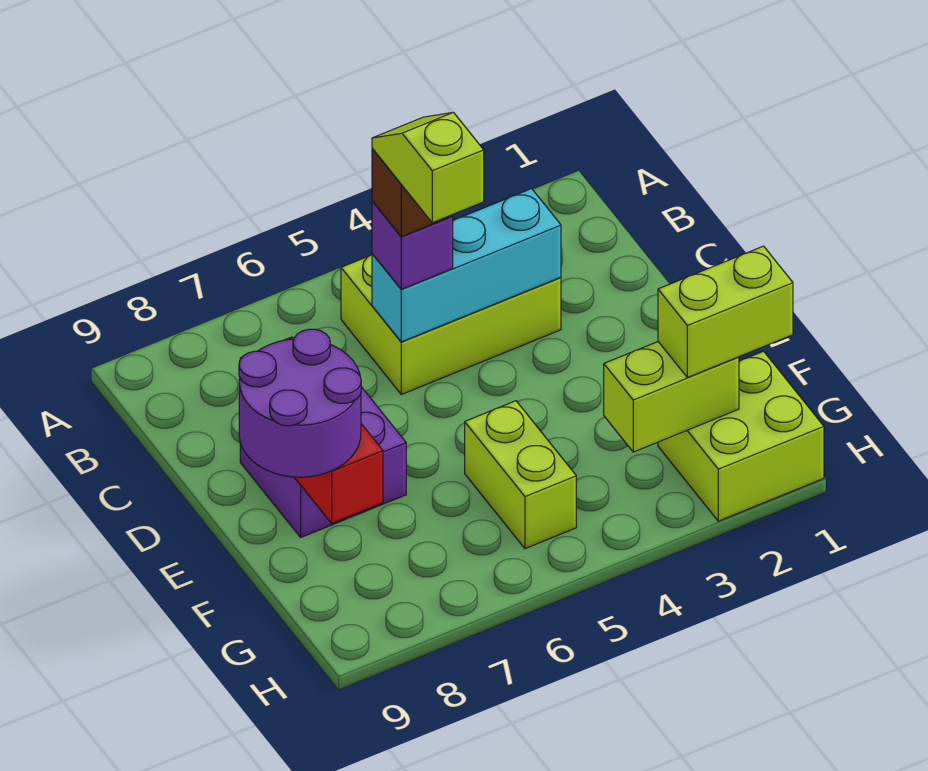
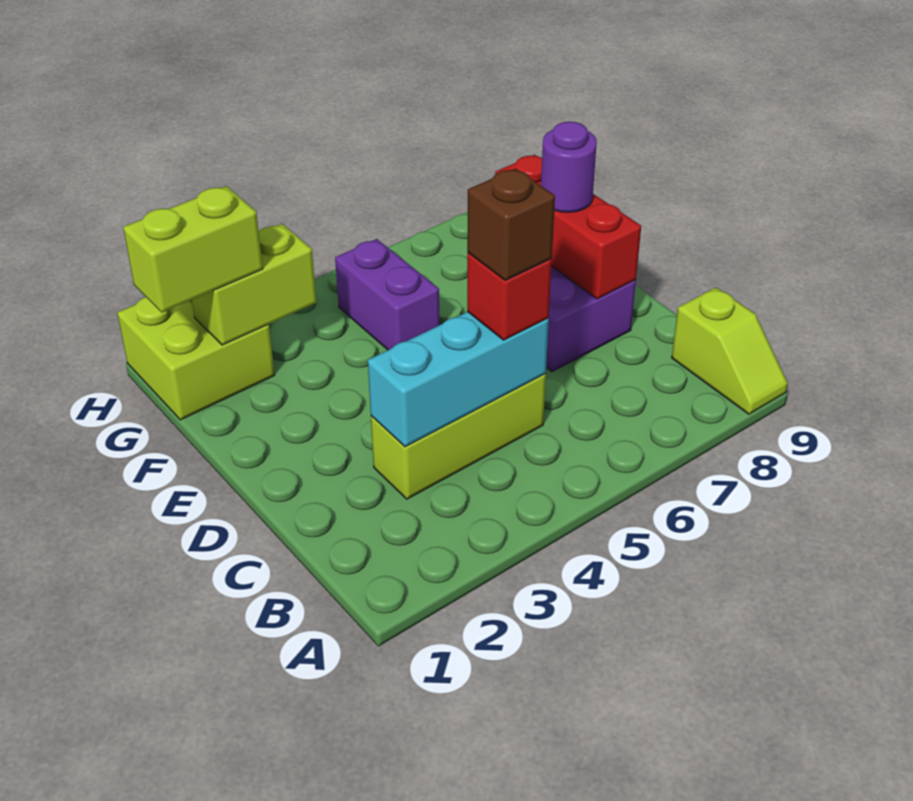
lime 2x3 brick [341,255,561,394] -> lime 1x3 brick [371,374,546,499]
purple 1x1 brick [372,201,453,289] -> red 1x1 brick [467,253,552,340]
lime 1x2 slope [372,112,484,223] -> lime 1x2 slope moved to [672,287,788,414]
purple 2x2 round brick [239,329,361,477] -> purple 1x1 round brick [541,122,597,212]
lime 1x2 brick [465,401,576,549] -> purple 1x2 brick [335,239,439,350]

